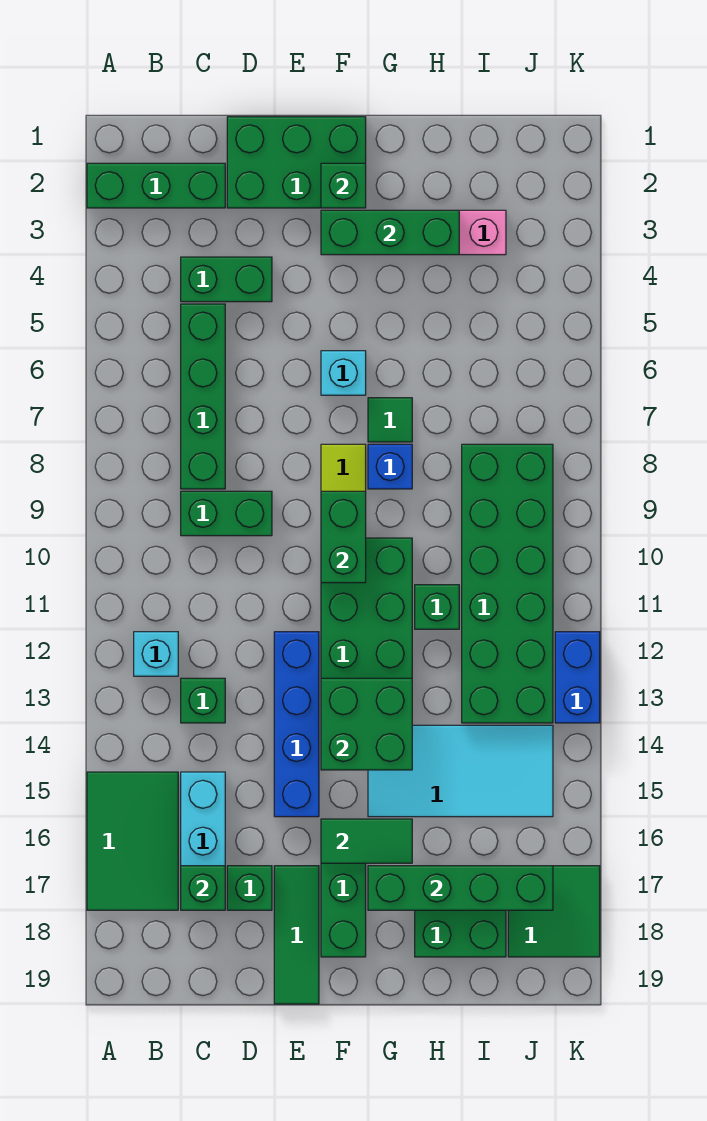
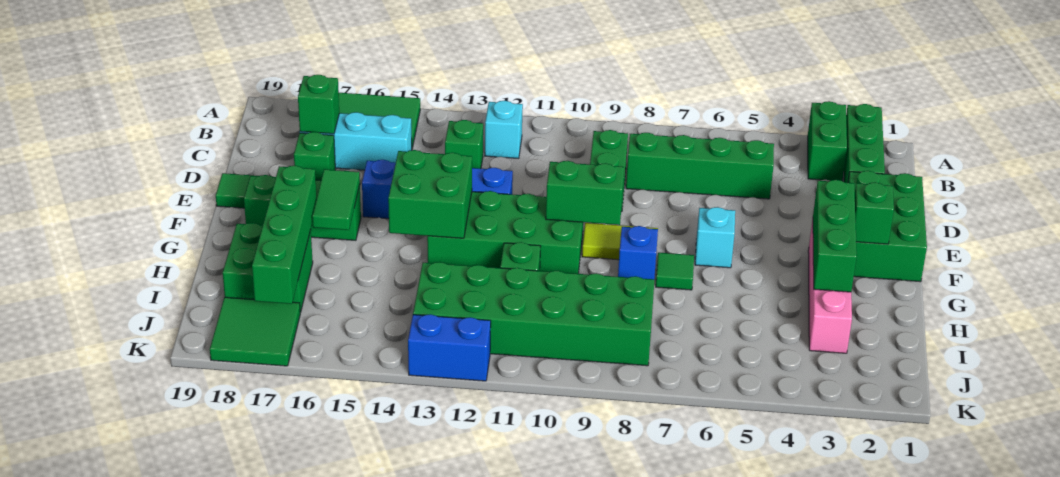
green 1x2 brick [181,257,272,302] -> green 1x2 brick moved to [808,101,847,181]
cyan 2x4 tile [368,725,553,817] -> none

